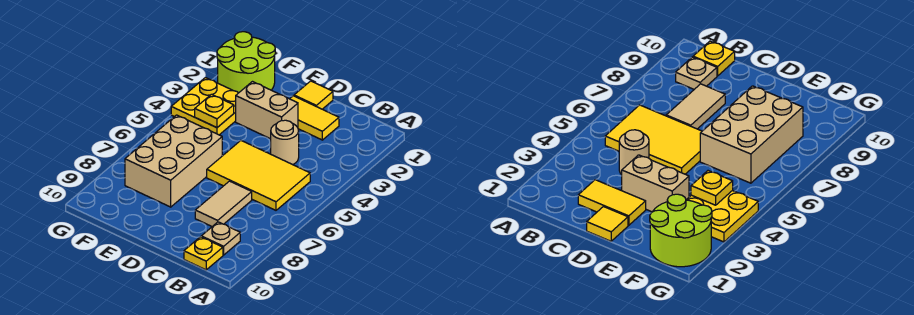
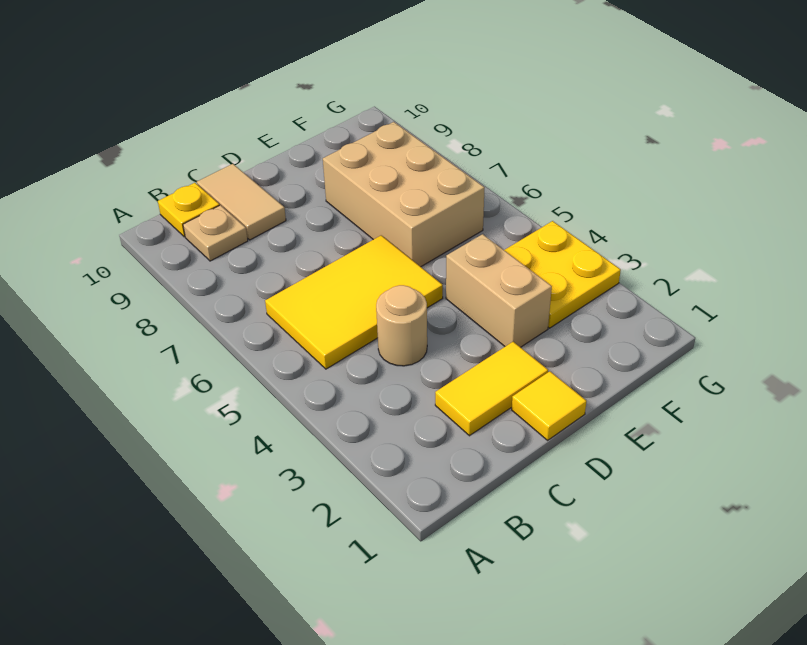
tan 1x2 tile [195,181,252,226] -> tan 1x2 tile moved to [197,164,286,240]
tan 1x2 brick [236,82,298,139] -> tan 1x2 brick turned to [446,234,552,347]
lime 2x2 round brick [217,32,275,93] -> none
yellow 1x1 plate [195,94,234,128] -> none

